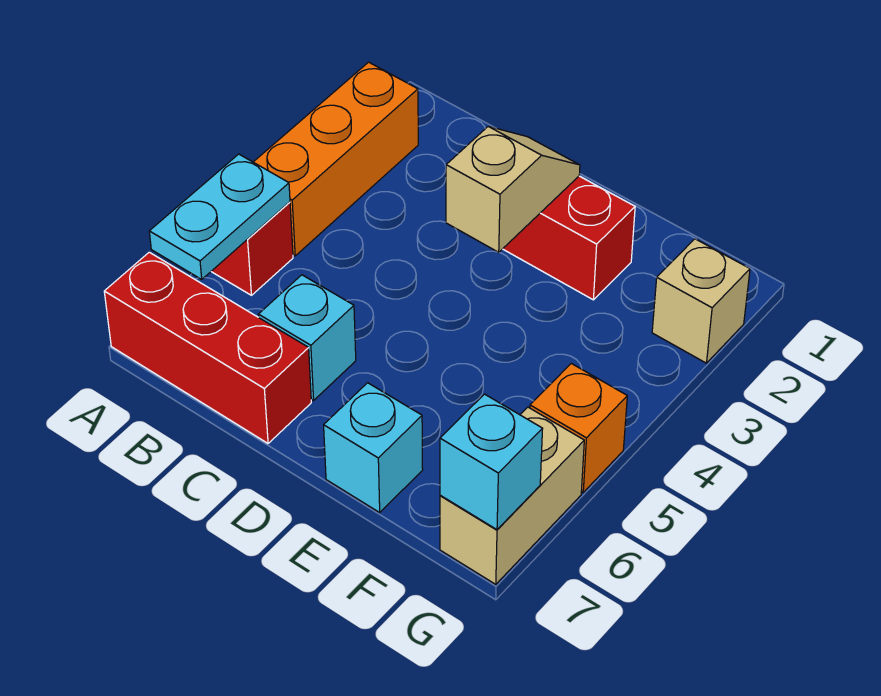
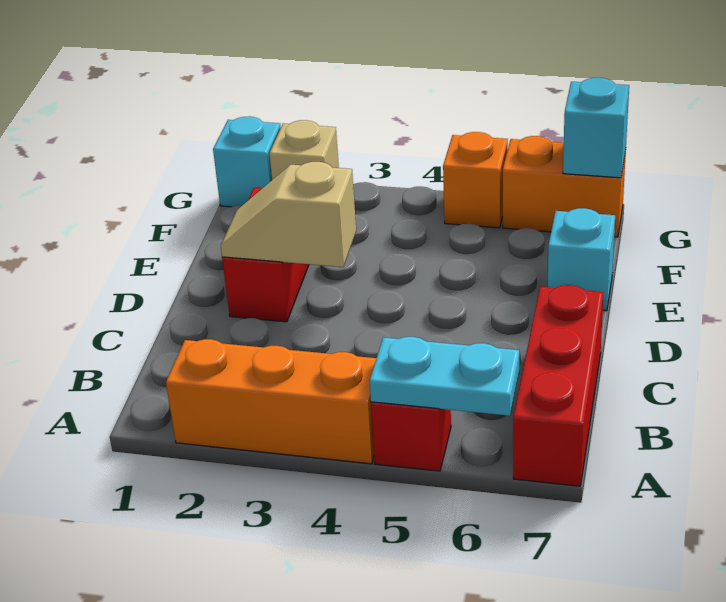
cyan 1x1 brick [258,275,356,401] -> cyan 1x1 brick moved to [213,116,281,207]
tan 1x2 brick [440,407,584,584] -> orange 1x2 brick [503,136,626,237]

